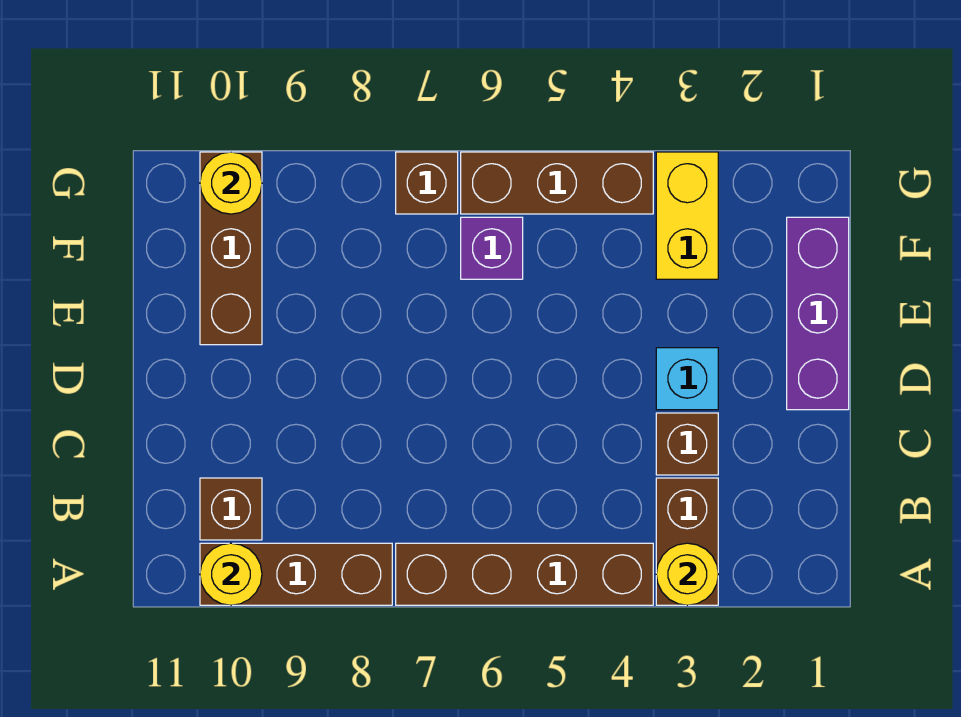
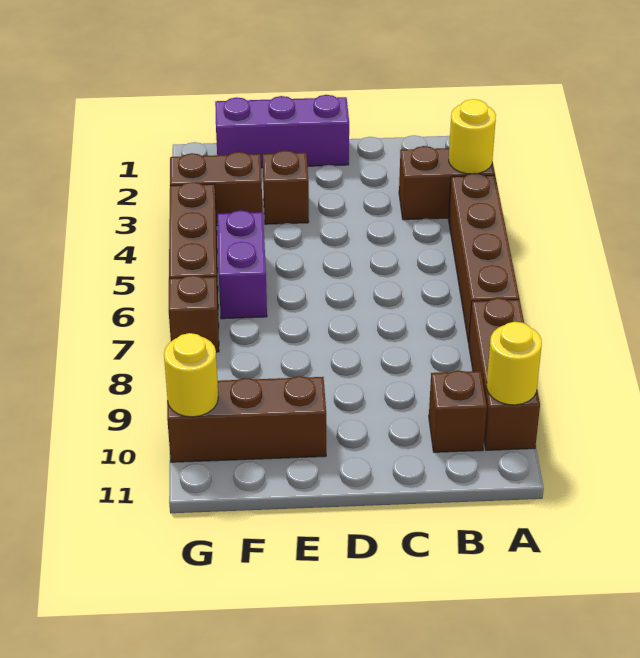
brown 1x1 brick [656,413,718,475] -> brown 1x1 brick moved to [263,150,309,224]
cyan 1x1 brick [656,348,718,410] -> none
yellow 1x2 brick [656,152,718,279] -> brown 1x2 brick [170,152,262,226]
purple 1x1 brick [461,217,523,279] -> purple 1x2 brick [218,210,267,319]

